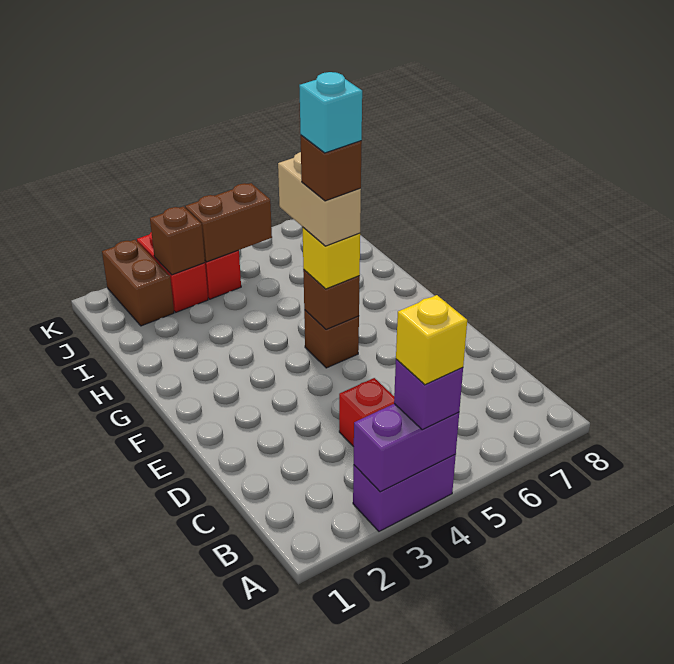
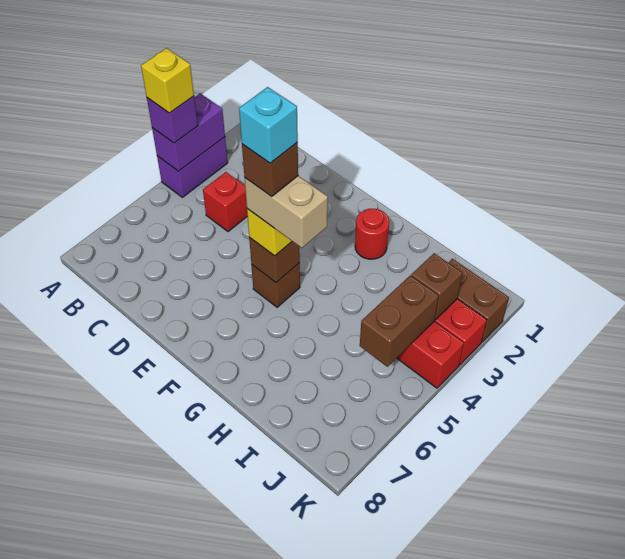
none -> red 1x1 round brick [355,209,389,259]

